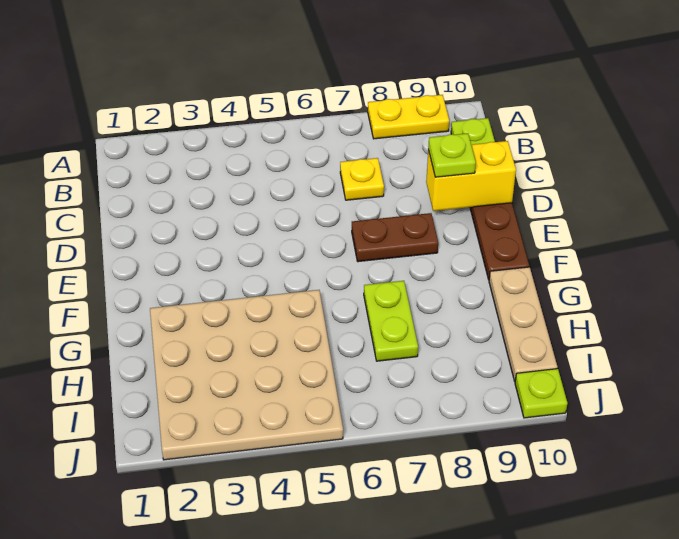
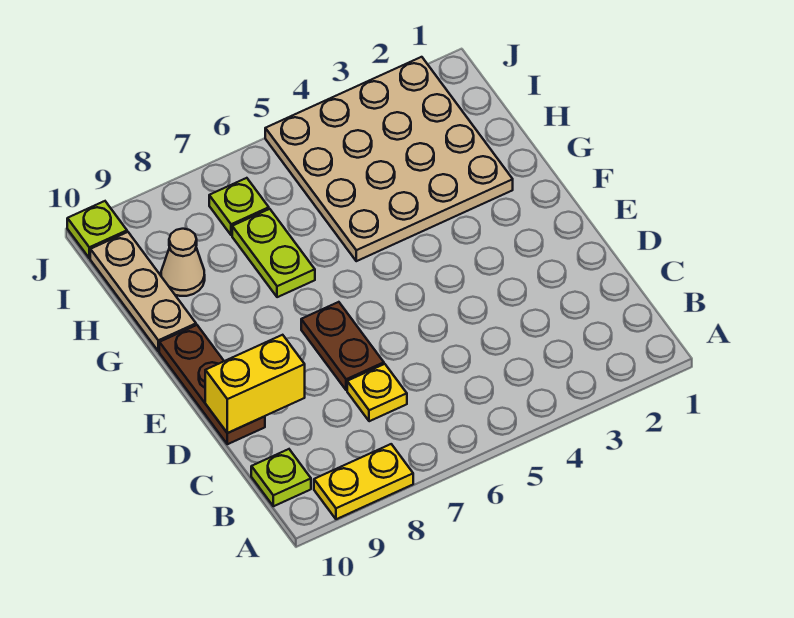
lime 1x1 plate [428,133,476,177] -> lime 1x1 plate moved to [209,178,269,235]
brown 1x2 plate [352,213,438,262] -> brown 1x2 plate turned to [301,302,384,390]
none -> tan 1x1 cone [161,229,205,296]

